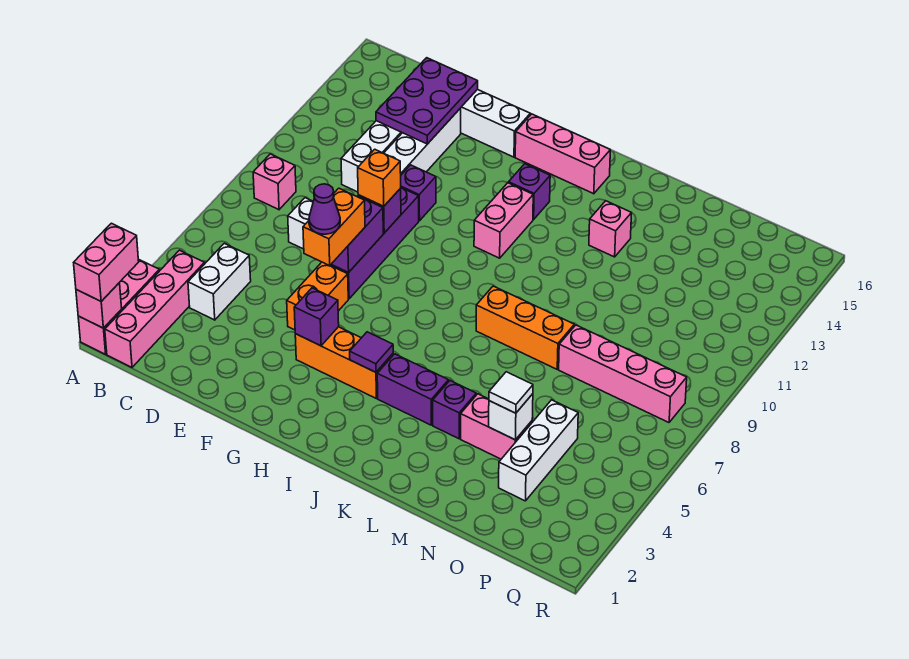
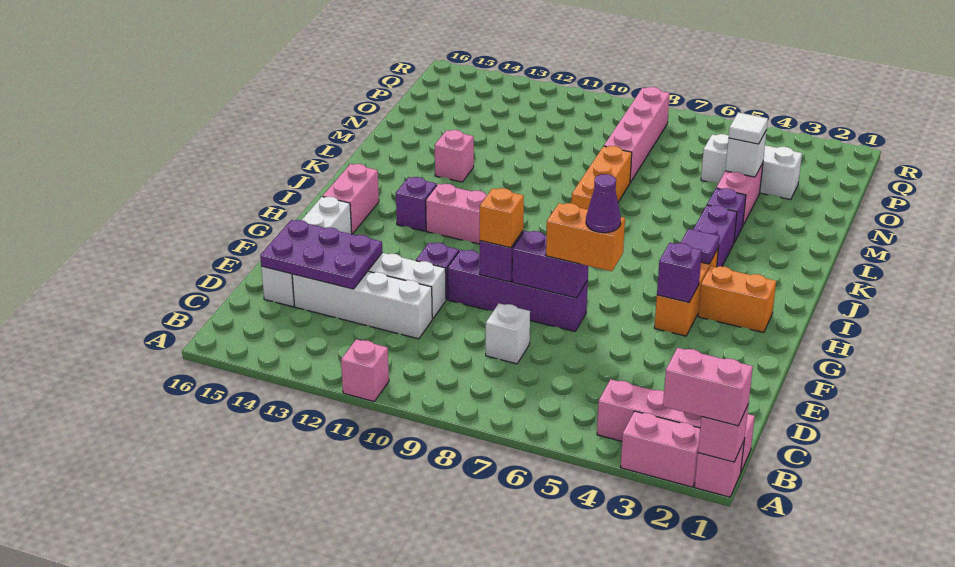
pink 1x1 brick [253,154,296,210] -> pink 1x1 brick moved to [341,339,389,402]
white 1x2 brick [188,243,251,320] -> none
orange 1x2 brick [287,262,348,330] -> orange 1x2 brick moved to [698,266,776,333]
pink 1x3 brick [515,114,610,194] -> pink 1x2 brick [323,164,379,234]

